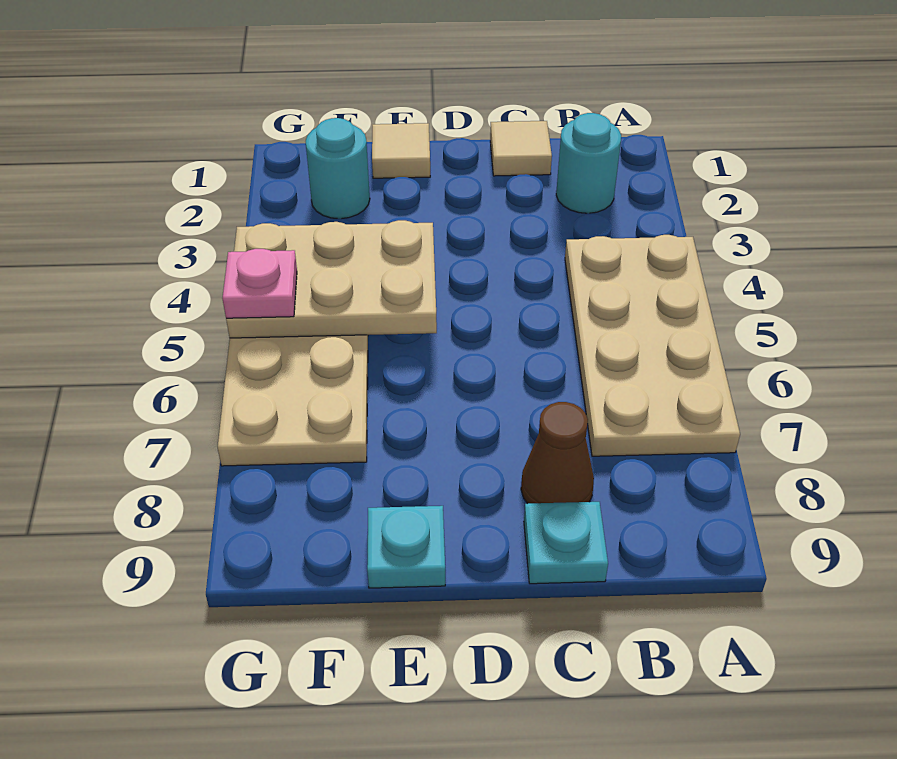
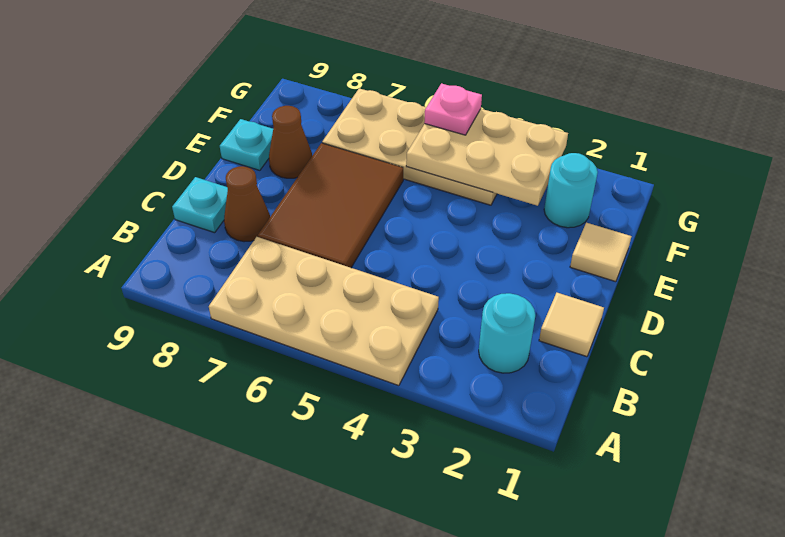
none -> brown 2x3 tile [258,143,403,268]
tan 2x3 plate [226,220,437,338] -> tan 2x3 plate turned to [406,109,568,206]
none -> brown 1x1 cone [269,106,312,178]

